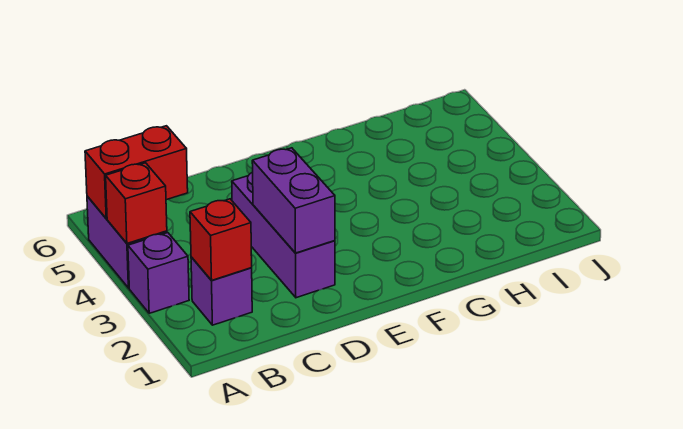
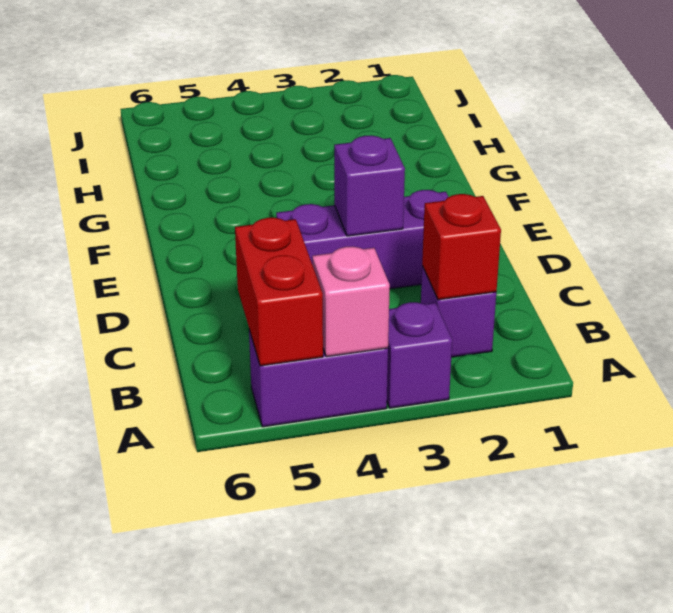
red 1x1 brick [106,163,167,243] -> pink 1x1 brick [312,246,390,357]
purple 1x2 brick [252,148,335,253] -> purple 1x1 brick [334,135,405,236]

